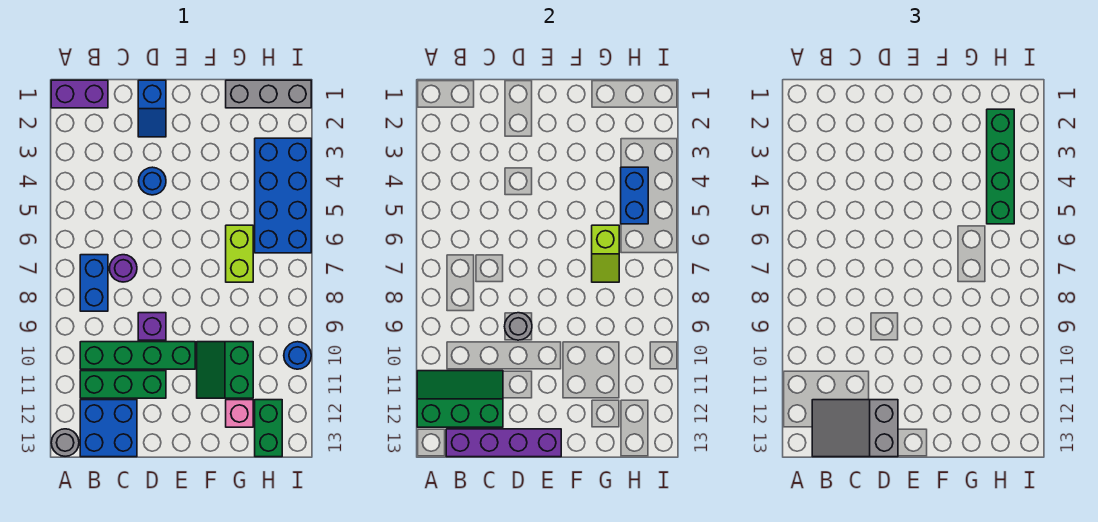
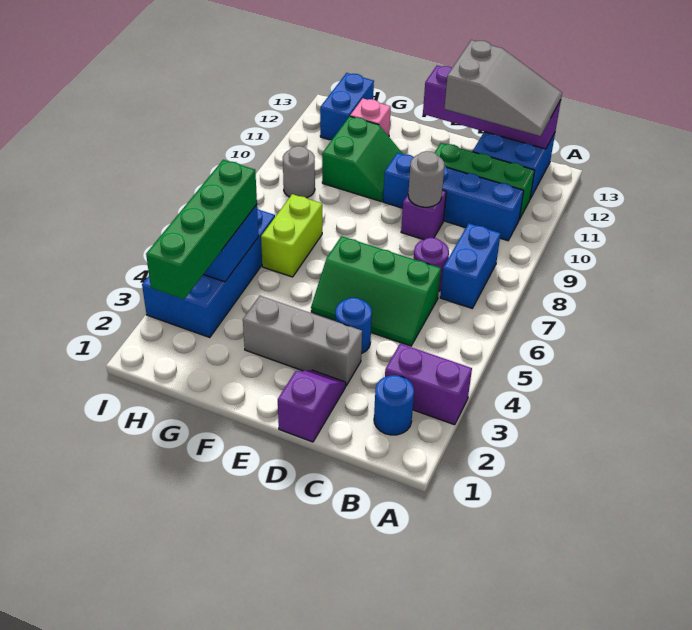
purple 1x2 brick [51,80,108,108] -> purple 1x2 brick moved to [385,344,472,425]
green 2x3 slope [417,371,503,427] -> green 2x3 slope moved to [311,236,441,346]
grey 1x1 round brick [51,429,79,456] -> grey 1x1 round brick moved to [283,146,315,198]
green 1x4 brick [80,342,195,369] -> blue 1x4 brick [383,153,524,241]
blue 1x2 slope [138,80,166,137] -> purple 1x2 slope [278,370,346,442]
grey 1x3 brick [226,80,311,108] -> grey 1x3 brick moved to [243,296,362,386]
lime 1x2 slope [592,225,619,282] -> none
green 1x2 brick [255,400,282,457] -> blue 1x2 brick [320,73,374,140]
blue 1x1 round brick [284,342,311,369] -> blue 1x1 round brick moved to [374,375,414,435]

